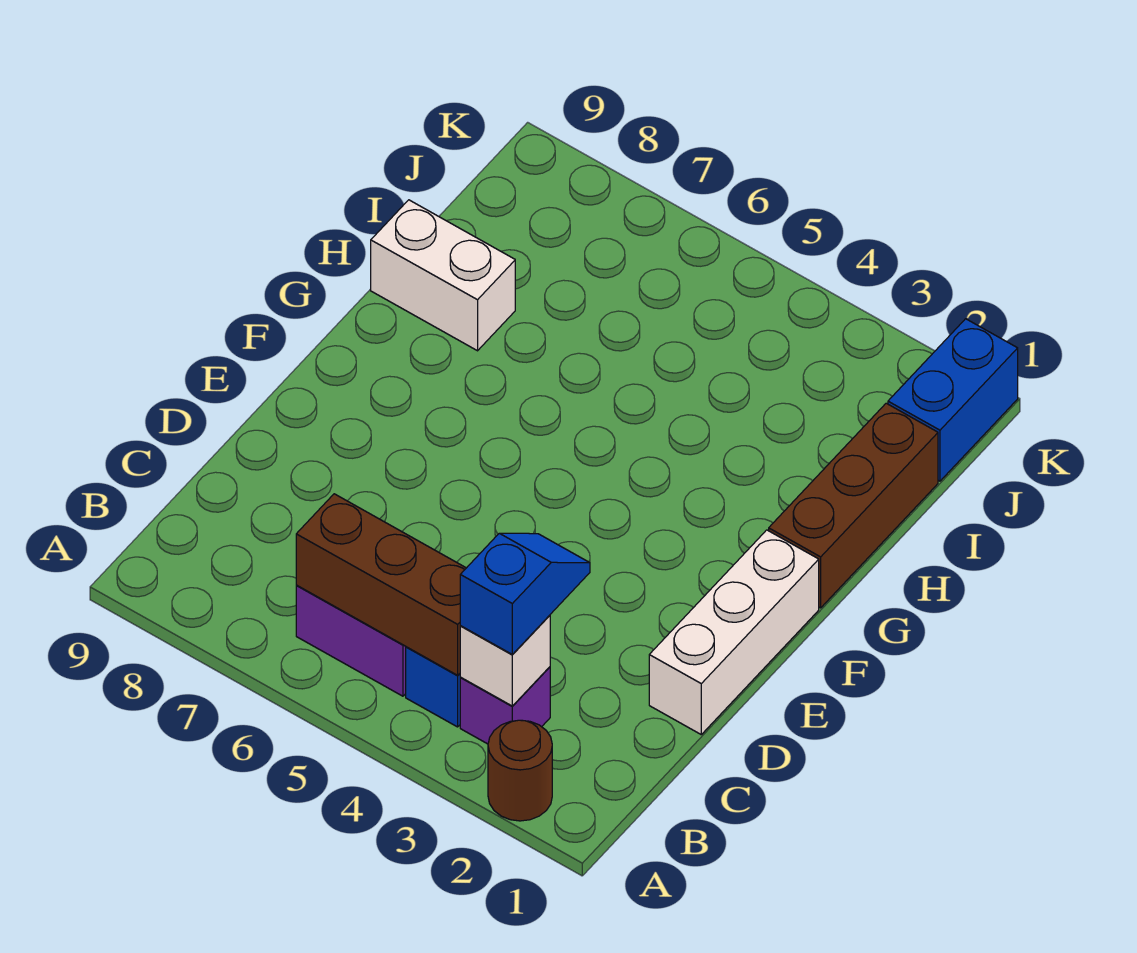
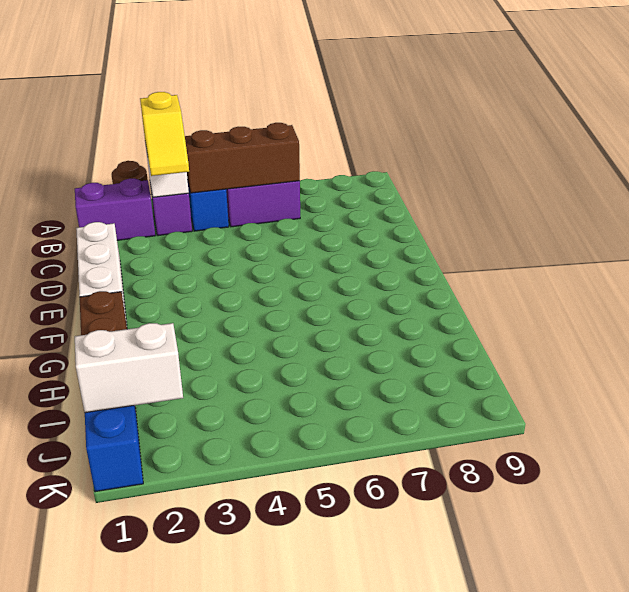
none -> purple 1x2 brick [75,179,155,240]
blue 1x2 slope [460,533,590,655] -> yellow 1x2 slope [140,92,189,176]
white 1x2 brick [371,200,515,351] -> white 1x2 brick moved to [75,323,183,413]

